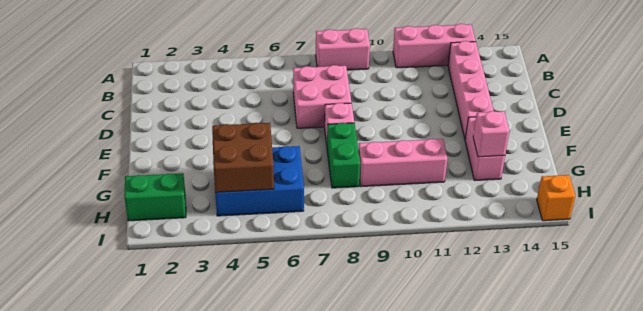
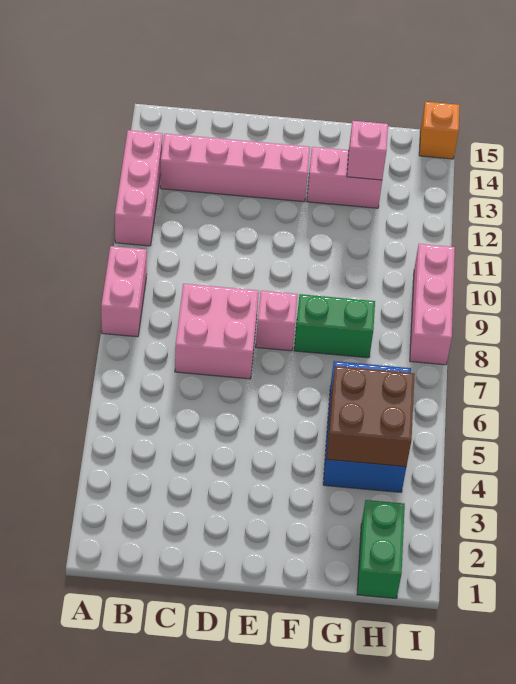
pink 1x3 brick [359,139,447,187] -> pink 1x3 brick moved to [410,244,455,365]

